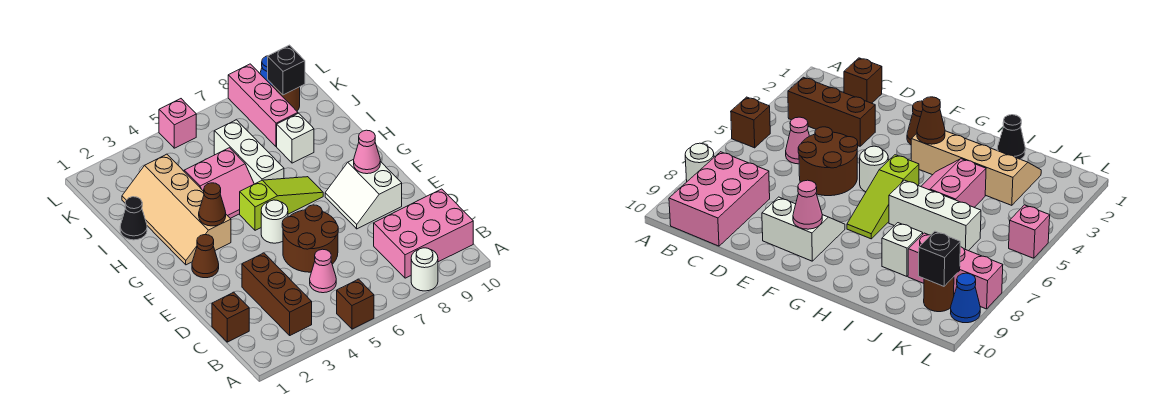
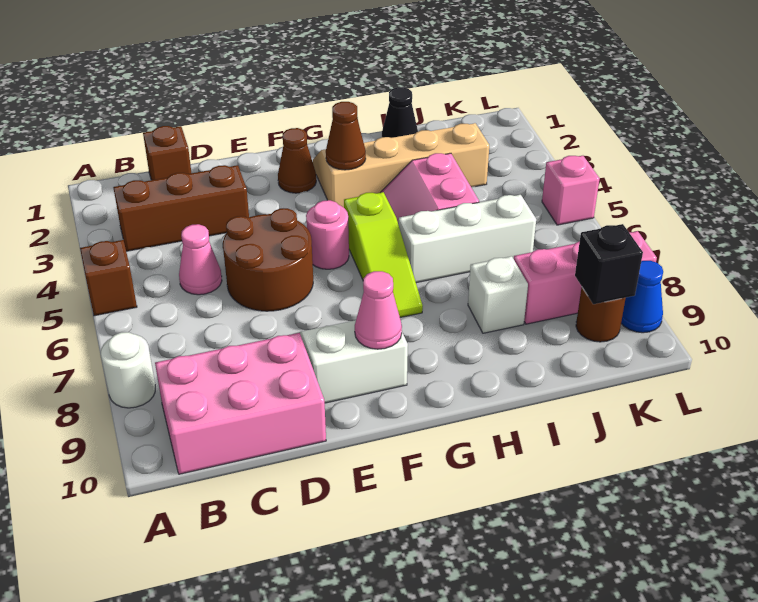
pink 2x3 brick [374,189,473,278] -> pink 2x3 brick turned to [155,333,326,474]
white 1x1 round brick [261,200,288,243] -> pink 1x1 round brick [306,200,349,269]

